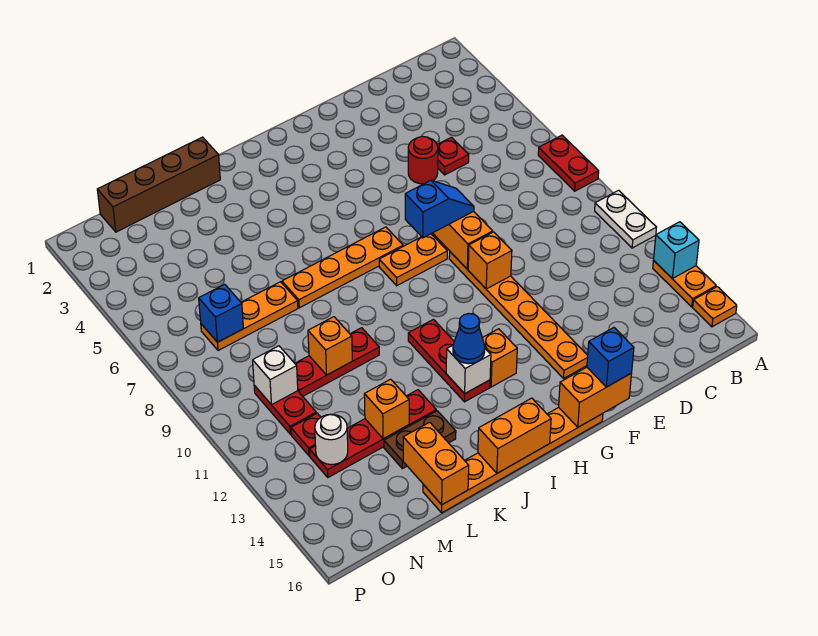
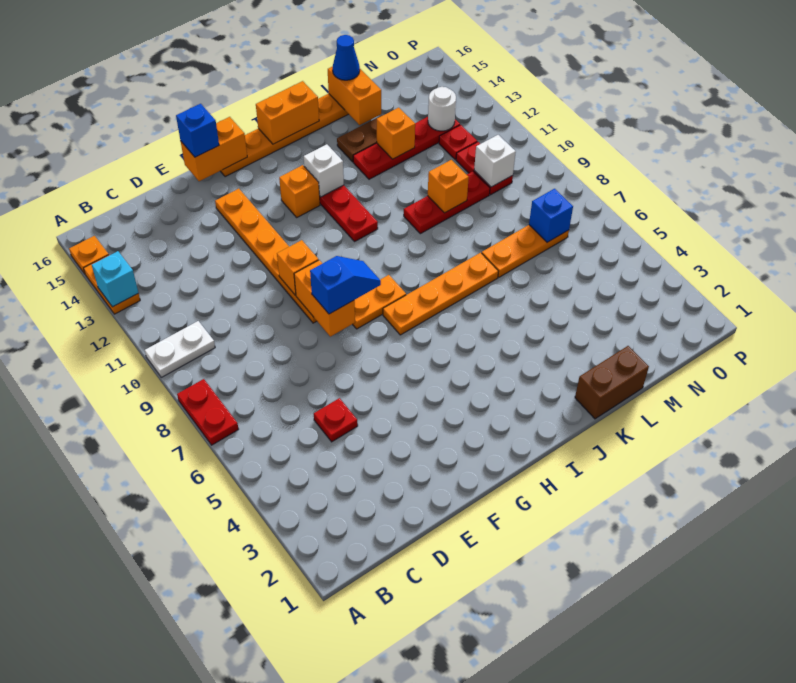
white 1x2 plate [595,190,656,248] -> white 1x2 plate turned to [145,321,215,377]
red 1x1 round brick [408,136,438,184] -> none
blue 1x2 slope [405,180,474,238] -> blue 1x2 slope turned to [310,256,381,314]
blue 1x1 cone [453,314,485,364] -> blue 1x1 cone moved to [333,35,360,80]
brown 1x4 brick [97,137,220,232] -> brown 1x2 brick [575,346,649,419]

